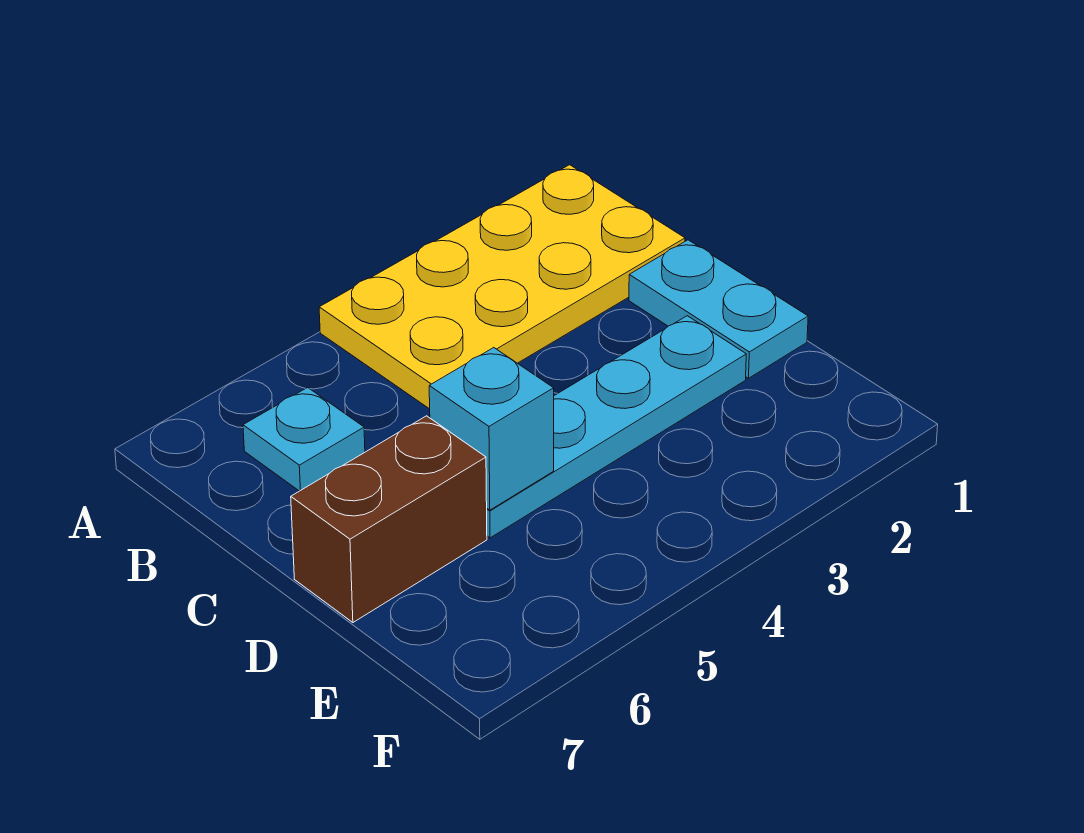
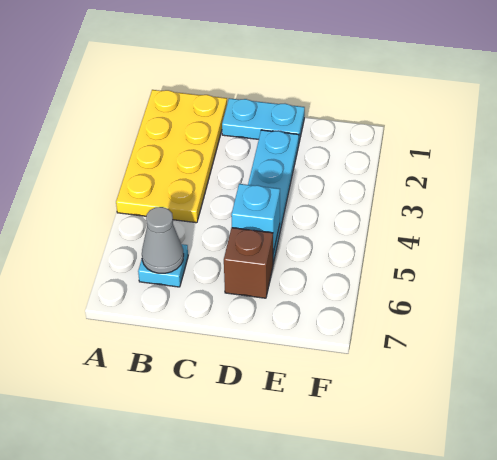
none -> grey 1x1 cone [142,207,184,273]
brown 1x2 brick [291,416,487,622] -> brown 1x1 brick [224,228,273,298]

